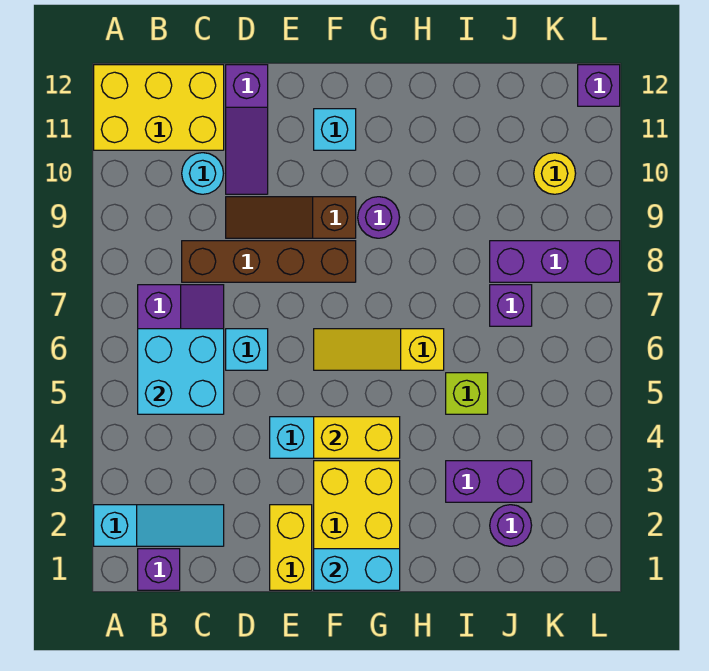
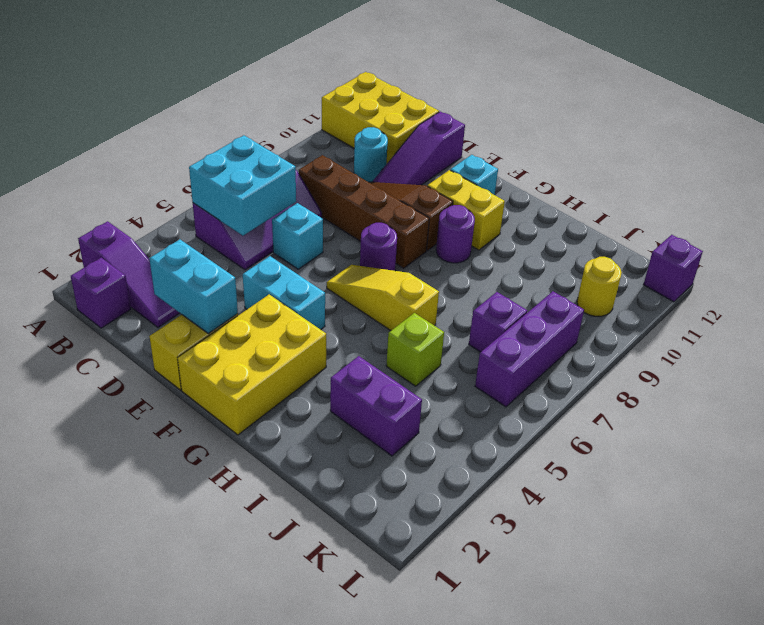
cyan 1x3 slope [94,505,224,546] -> purple 1x3 slope [78,221,179,327]
cyan 1x2 brick [314,549,400,590] -> cyan 1x2 brick moved to [149,239,238,334]
yellow 1x2 brick [314,417,400,458] -> yellow 1x2 brick moved to [427,170,505,250]
purple 1x1 round brick [490,505,532,546] -> purple 1x1 round brick moved to [360,223,397,271]
purple 1x3 brick [490,241,620,282] -> purple 1x3 brick turned to [475,291,584,407]

